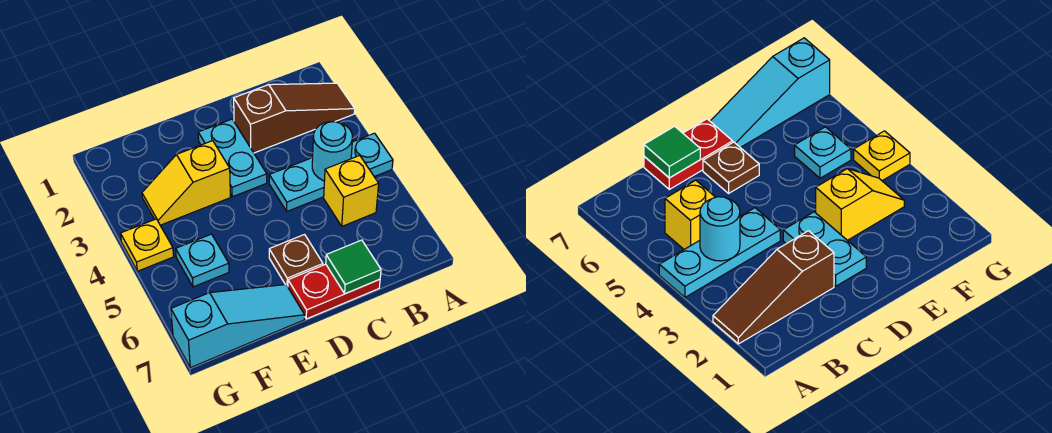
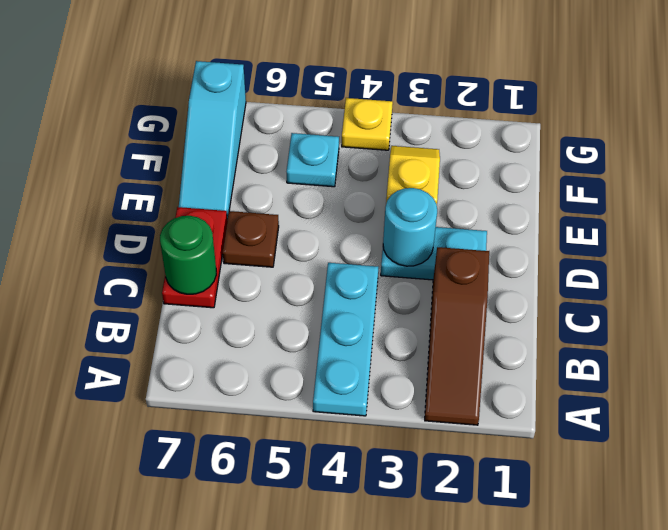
cyan 1x1 round brick [312,122,352,181] -> cyan 1x1 round brick moved to [383,188,437,266]
yellow 1x1 brick [324,155,379,226] -> none
green 1x1 tile [326,240,381,294] -> green 1x1 round brick [160,216,216,294]

